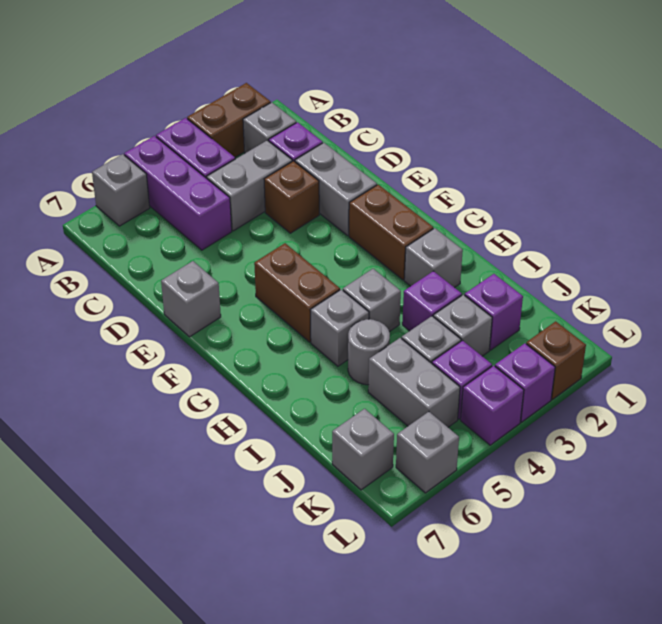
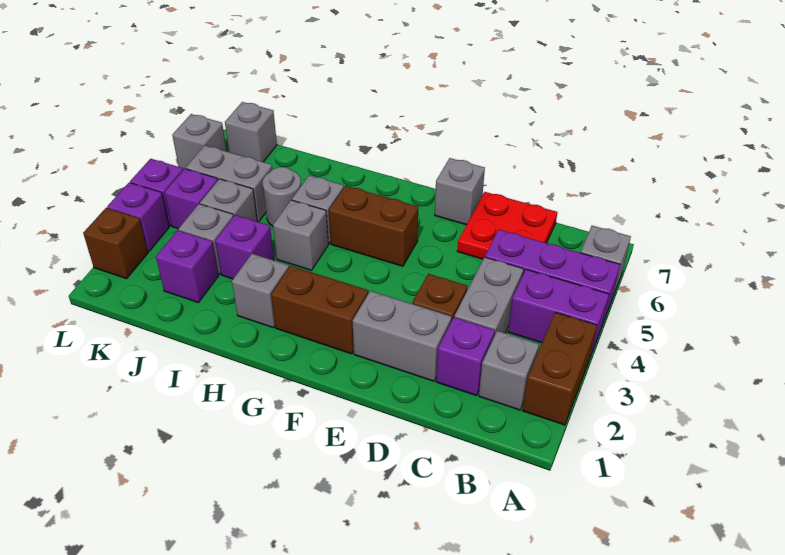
none -> red 2x2 plate [457,192,557,259]

